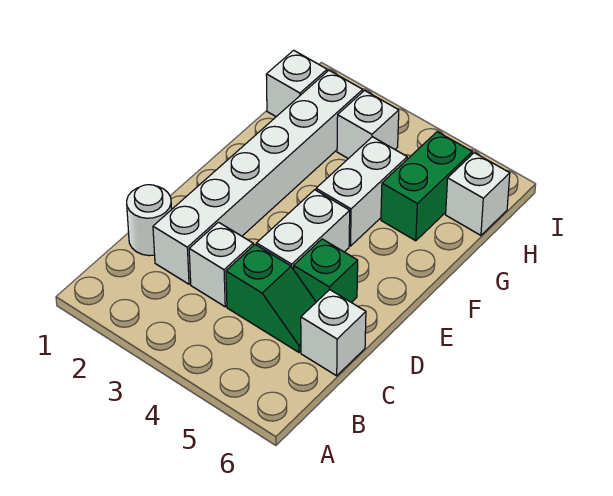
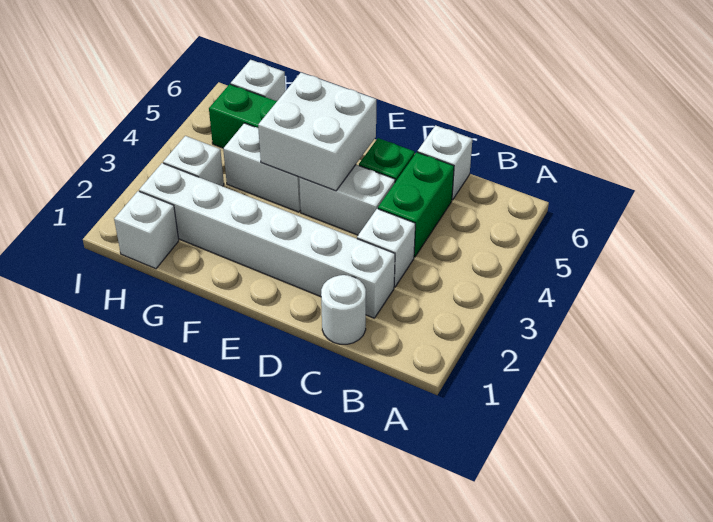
green 1x2 slope [226,245,316,352] -> green 1x2 brick [378,152,454,257]
none -> white 2x2 brick [258,73,376,191]

